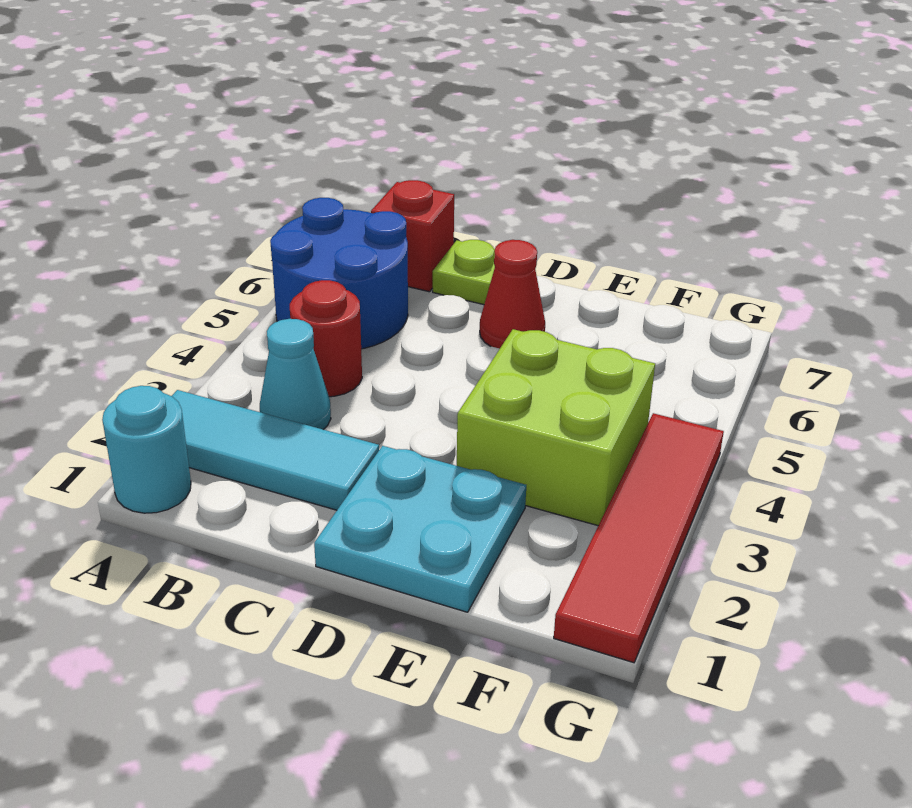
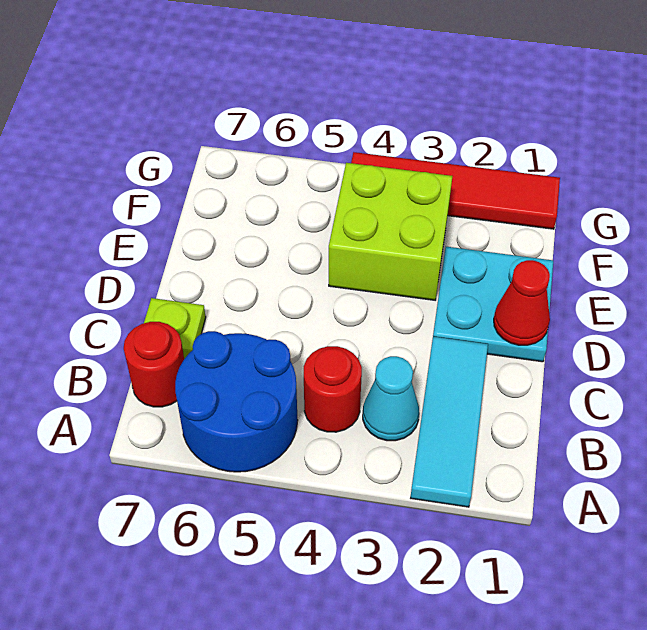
cyan 1x1 round brick [102,386,191,513] -> none
red 1x1 brick [371,180,454,292] -> red 1x1 round brick [124,322,184,407]
red 1x1 cone [480,240,545,349] -> red 1x1 cone moved to [494,260,550,345]

